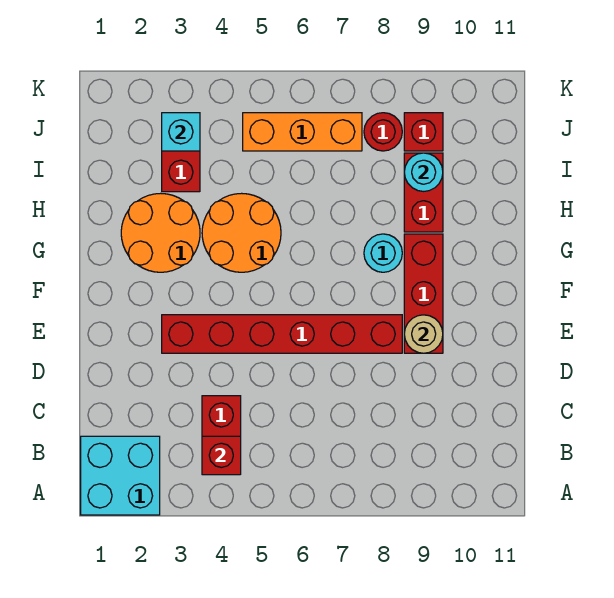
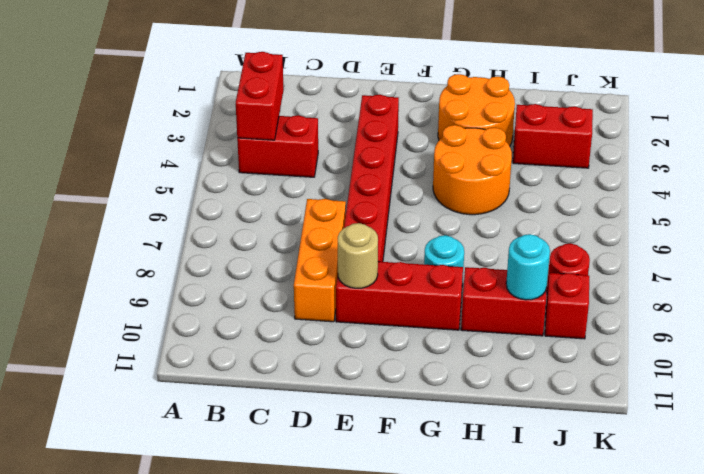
cyan 2x2 brick [81,436,160,515] -> none
red 1x1 brick [202,436,241,475] -> red 1x2 brick [236,52,284,140]
cyan 1x1 brick [162,113,200,151] -> none
orange 1x3 brick [243,113,362,151] -> orange 1x3 brick moved to [294,199,346,322]

